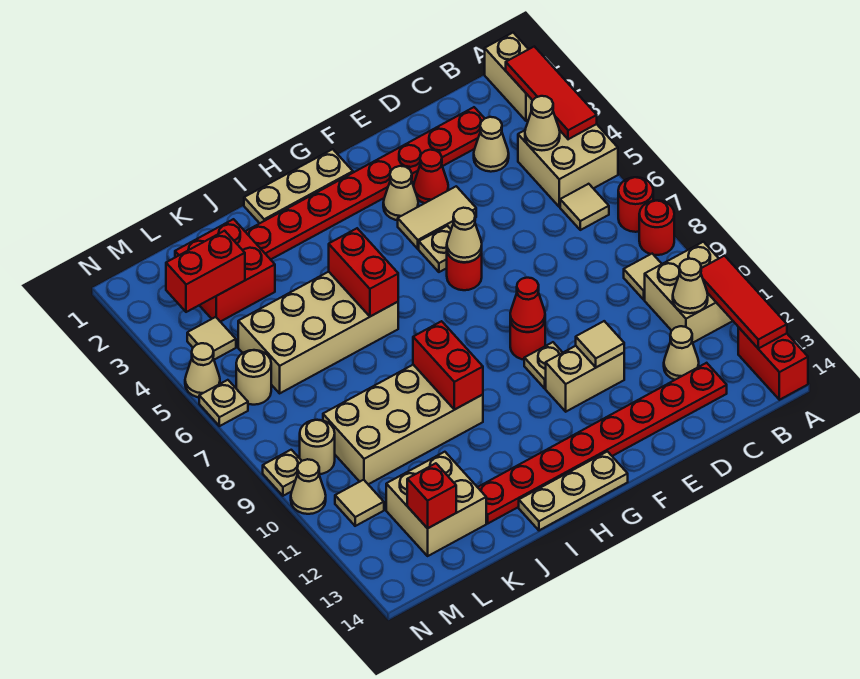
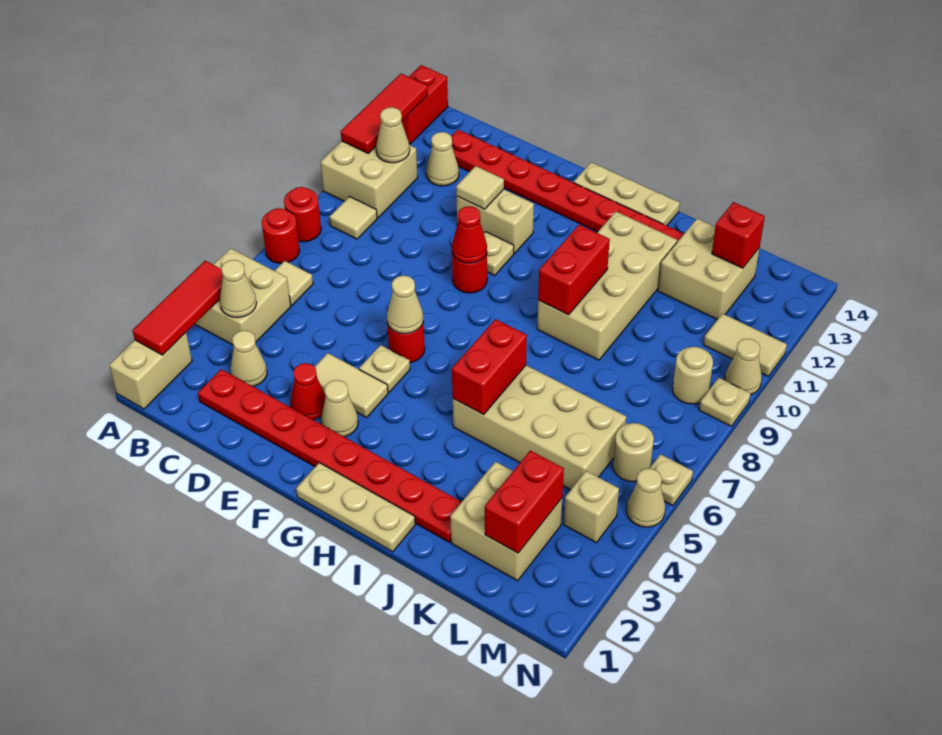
tan 2x4 brick [323,365,483,484] -> tan 2x4 brick turned to [537,212,677,360]
red 2x2 brick [175,219,275,322] -> tan 2x2 brick [450,462,562,581]
red 1x2 brick [166,231,245,312] -> red 1x2 brick turned to [485,450,564,553]
tan 1x1 tile [187,317,236,360] -> tan 1x1 brick [564,471,619,543]
tan 1x1 tile [335,480,384,526] -> tan 1x2 tile [704,314,787,376]

